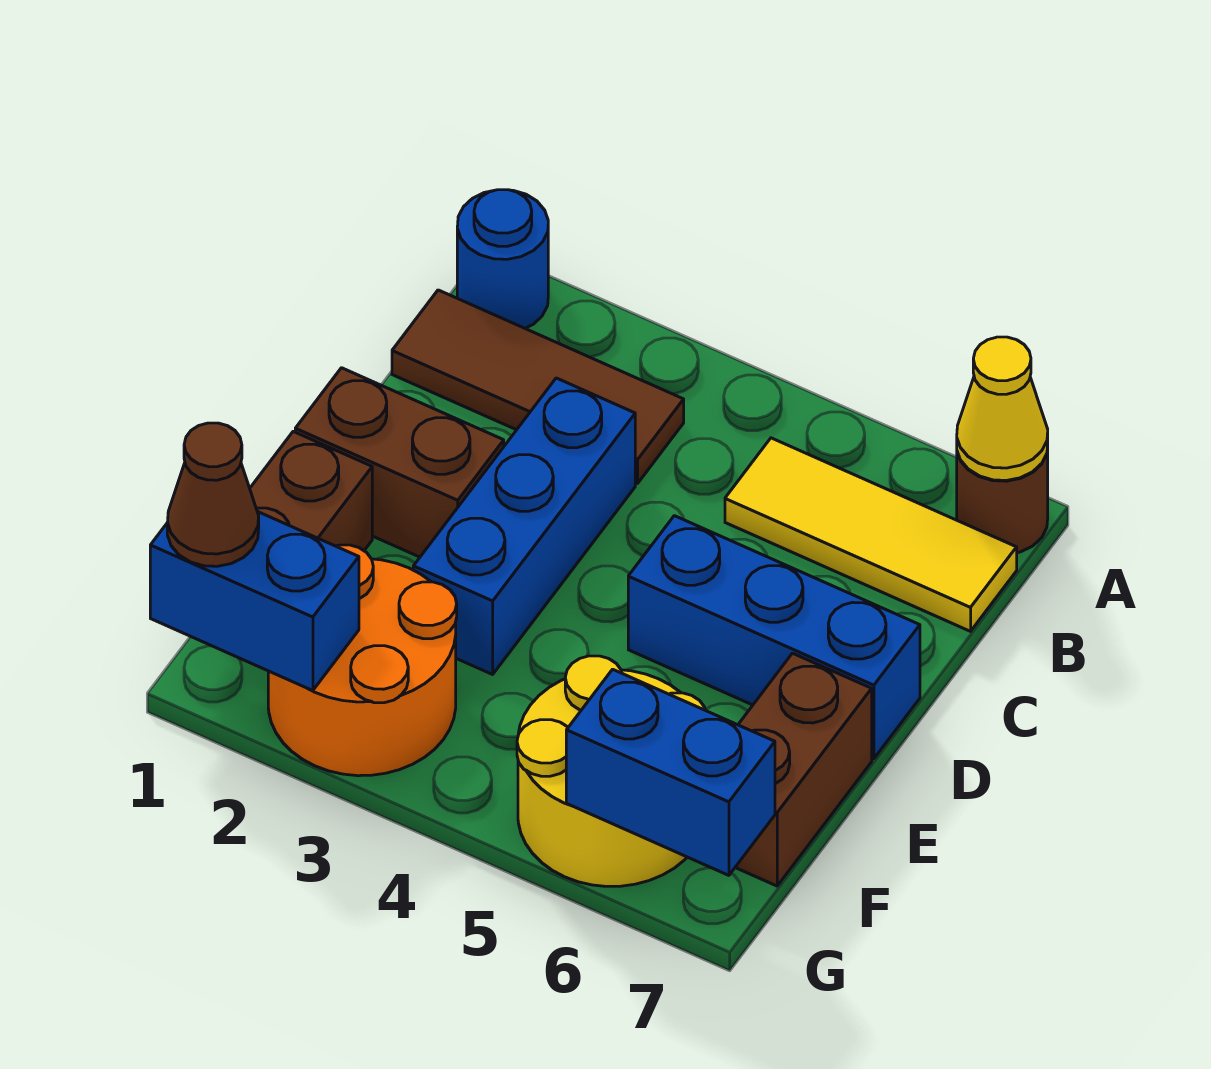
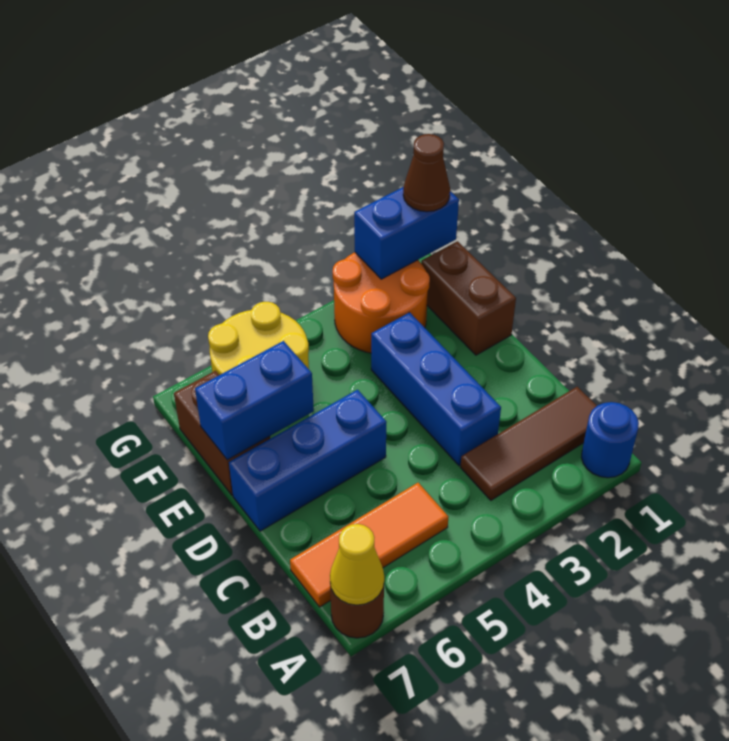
yellow 1x3 tile [725,438,1017,631] -> orange 1x3 tile [290,483,448,607]
brown 1x2 brick [295,368,504,557] -> none
blue 1x2 brick [566,669,775,875] -> blue 1x2 brick moved to [195,341,314,460]

